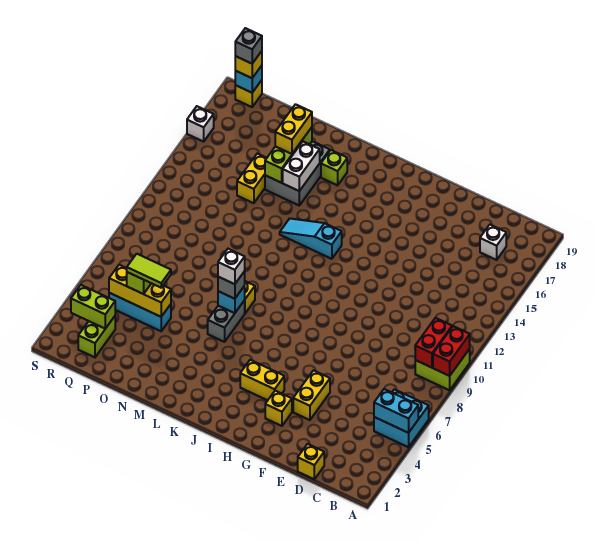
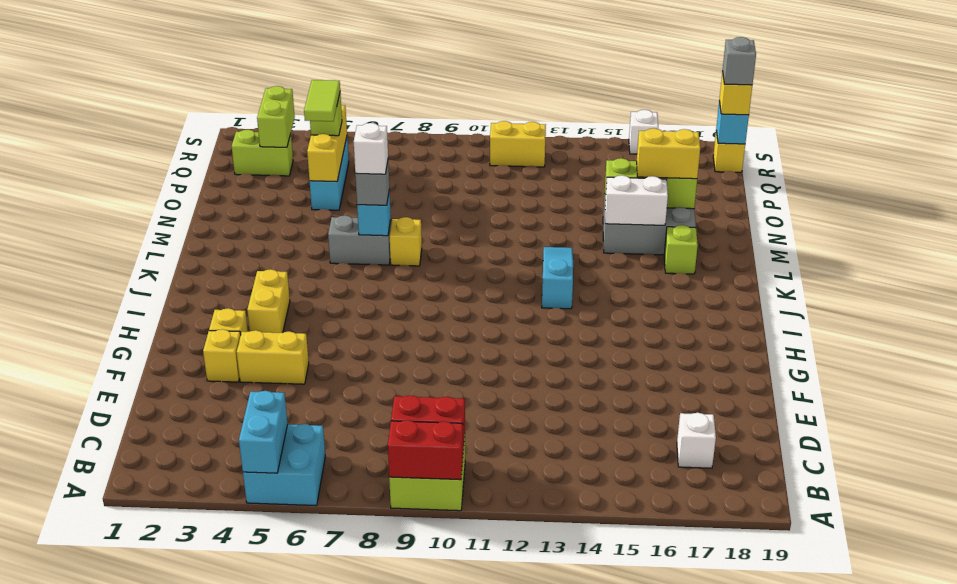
yellow 1x1 brick [298,444,324,479] -> yellow 1x1 brick moved to [203,329,241,382]
yellow 1x2 brick [237,154,267,203] -> yellow 1x2 brick moved to [490,121,546,167]

